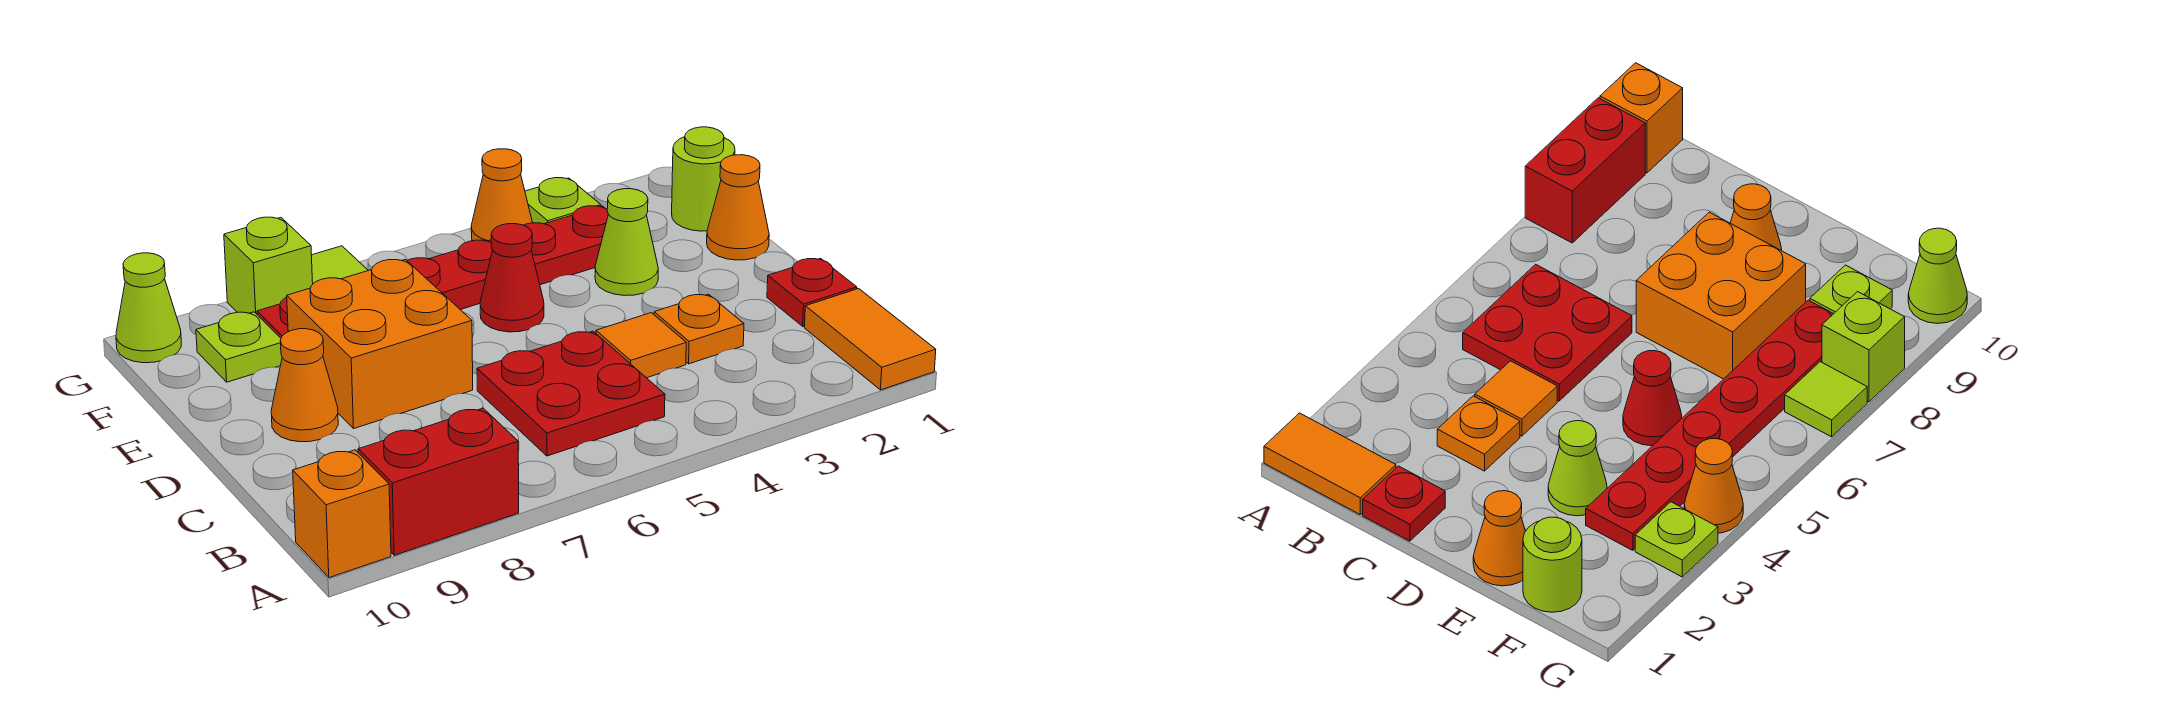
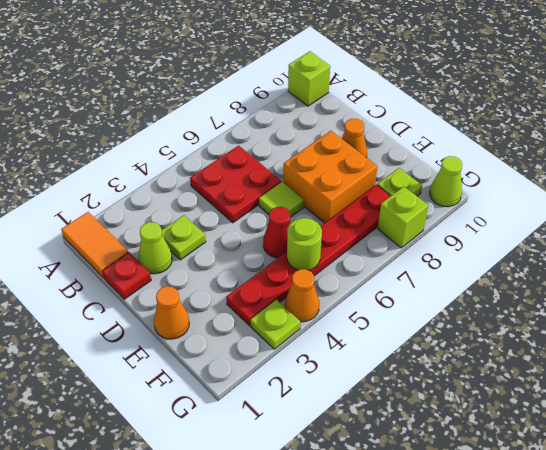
red 1x2 brick [358,408,519,555] -> none
orange 1x1 brick [293,450,391,578] -> lime 1x1 brick [288,51,330,106]
orange 1x1 plate [654,294,744,364] -> lime 1x1 plate [162,215,206,260]
orange 1x1 tile [596,313,686,378] -> none
lime 1x1 cone [595,189,658,296] -> lime 1x1 cone moved to [138,222,172,274]
lime 1x1 round brick [672,127,735,231] -> lime 1x1 round brick moved to [287,218,322,270]
lime 1x1 tile [312,246,368,284] -> lime 1x1 tile moved to [259,182,304,217]

